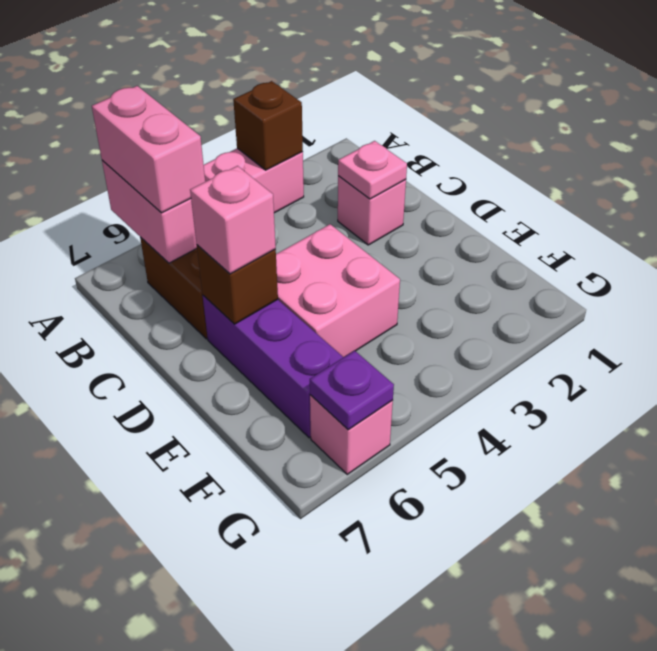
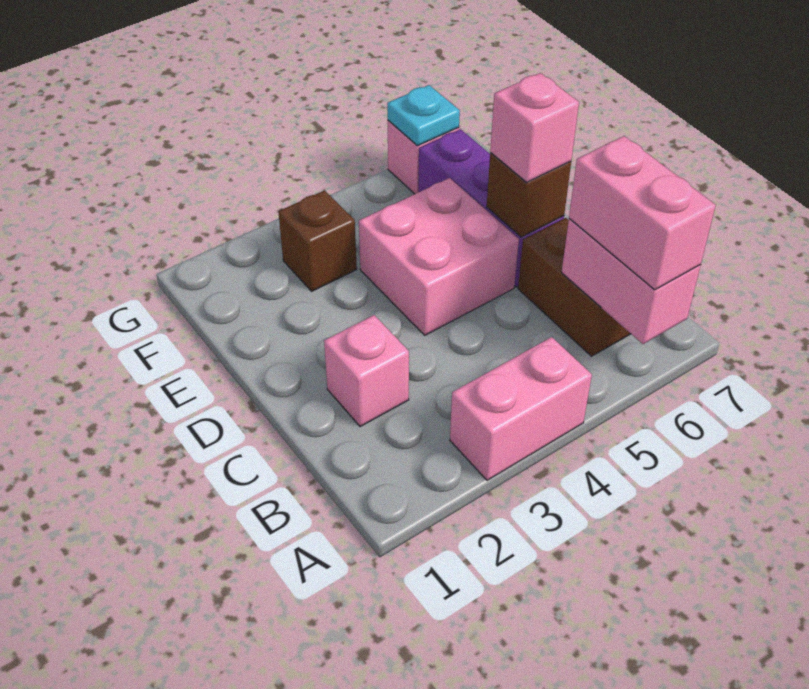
brown 1x1 brick [233,81,303,170] -> brown 1x1 brick moved to [278,191,357,291]
pink 1x1 plate [338,141,407,199] -> none
purple 1x1 plate [310,351,394,430] -> cyan 1x1 plate [387,85,460,146]

